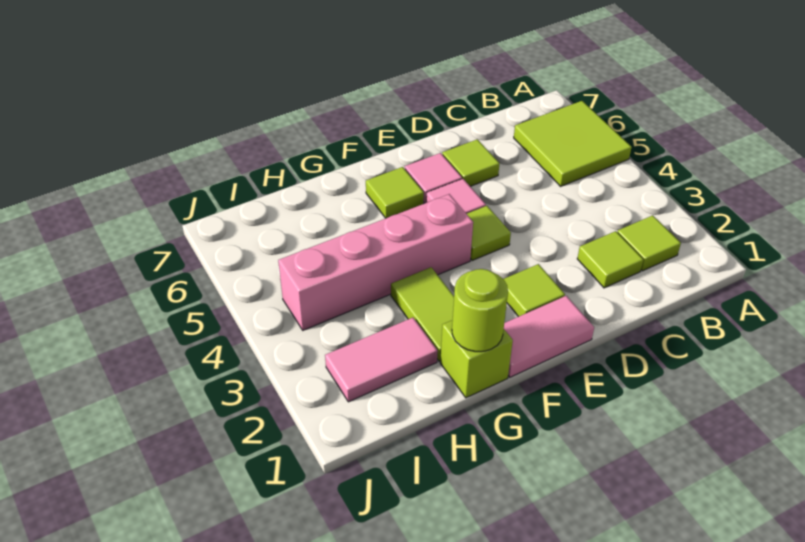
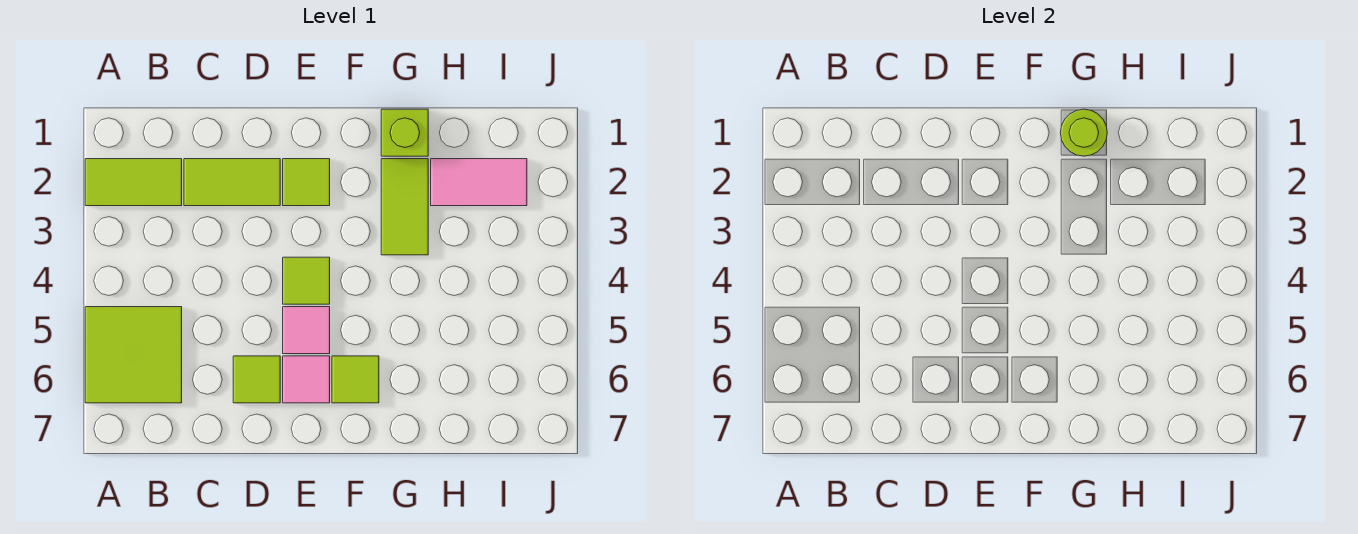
lime 1x1 tile [617,215,681,271] -> lime 1x2 tile [85,159,182,206]
lime 1x1 tile [577,231,643,288] -> lime 1x2 tile [184,159,280,206]
pink 1x2 tile [504,296,594,377] -> none
pink 1x4 brick [278,194,473,330] -> none

